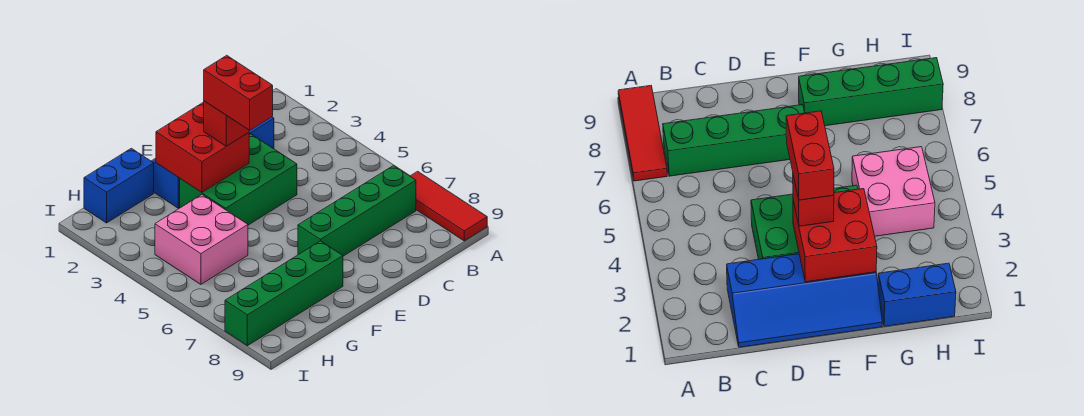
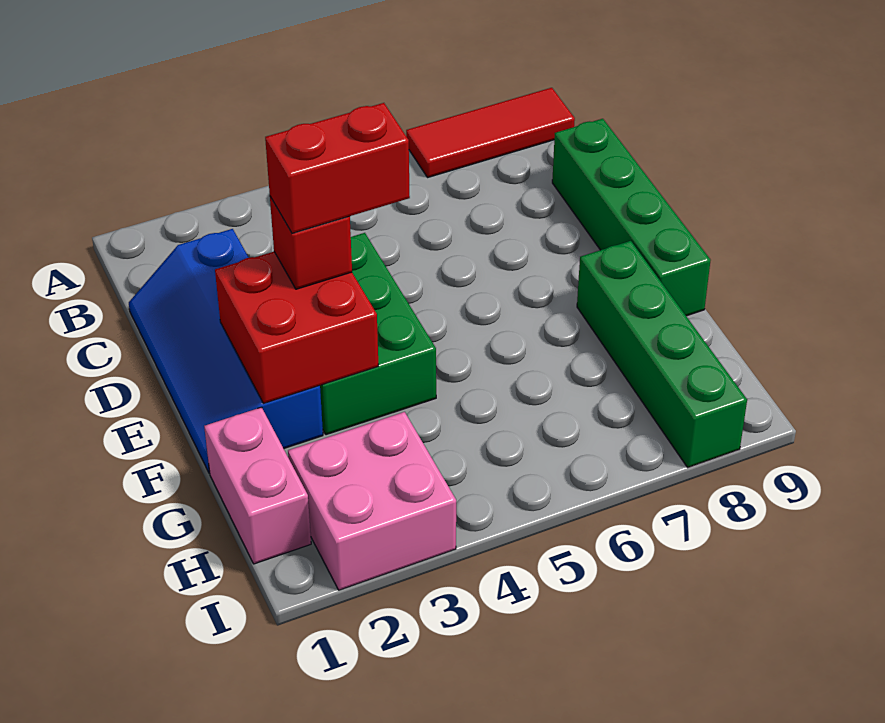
green 1x4 brick [298,166,416,256] -> green 1x4 brick moved to [552,119,711,316]
blue 1x2 brick [84,148,154,223] -> pink 1x2 brick [204,407,311,564]
pink 2x2 brick [155,195,248,284] -> pink 2x2 brick moved to [288,412,456,590]

